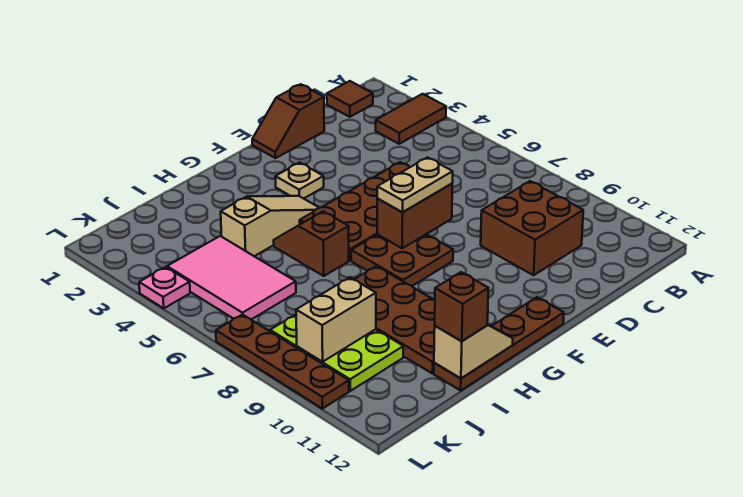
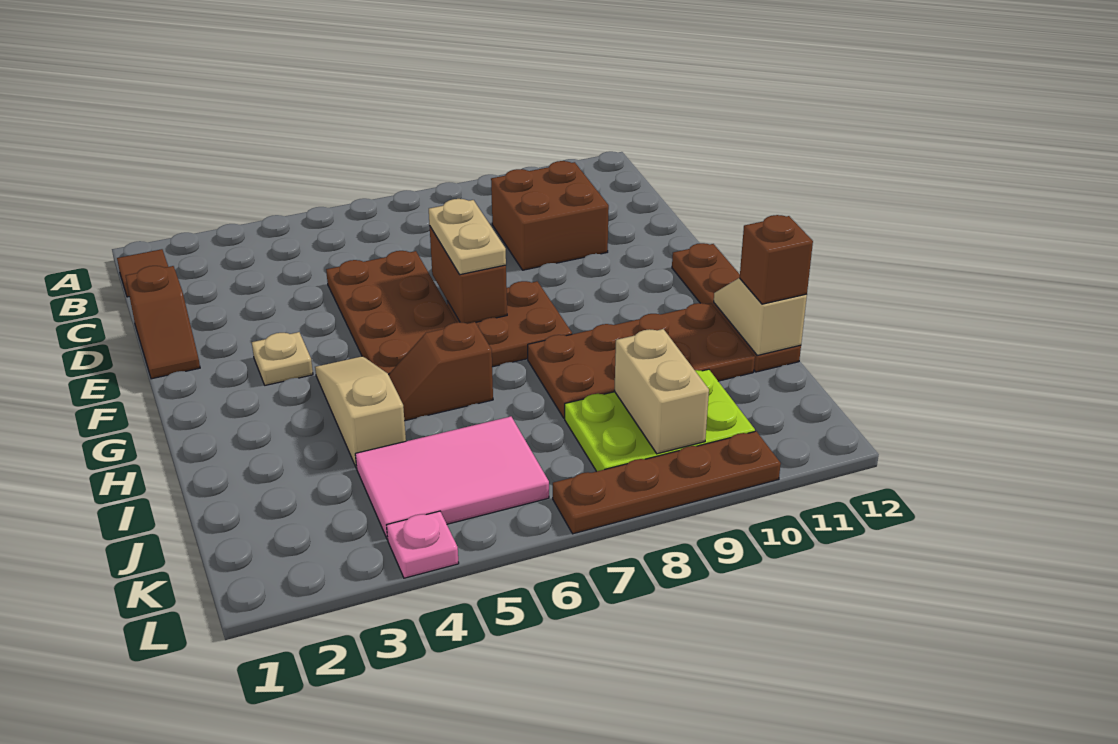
brown 1x2 tile [376,94,446,144] -> none

